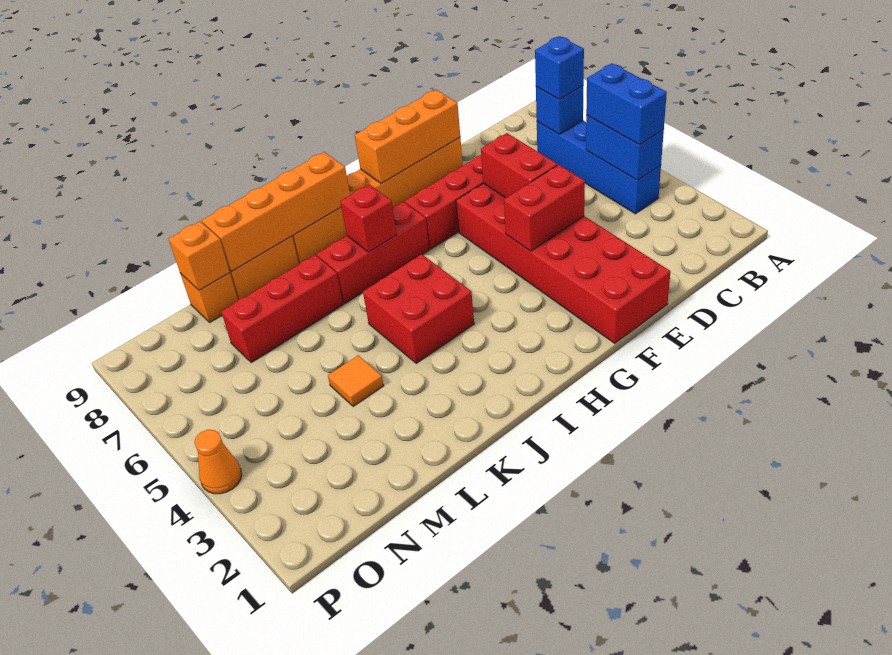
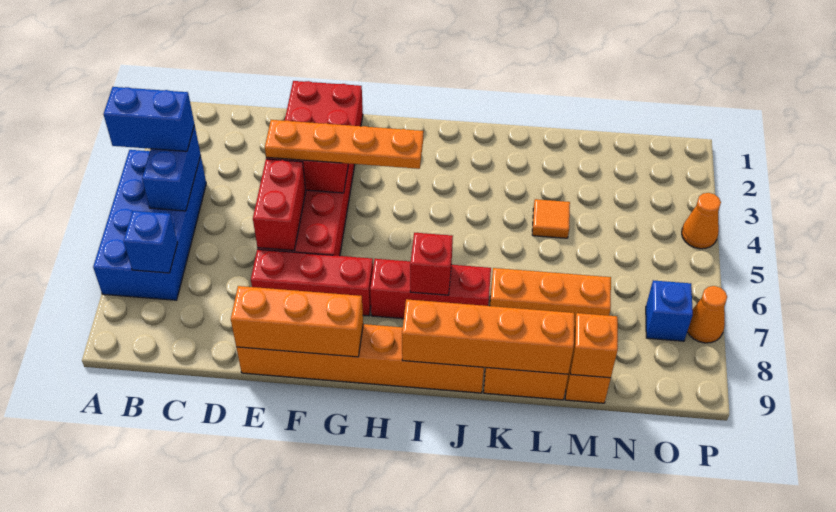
blue 1x4 brick [537,120,661,214] -> blue 2x4 brick [93,150,206,300]
blue 1x2 brick [586,63,667,145] -> blue 1x2 brick turned to [103,87,194,151]
blue 1x1 brick [535,36,584,100] -> blue 1x1 brick moved to [646,280,693,341]
none -> orange 1x4 plate [265,120,423,169]
red 2x2 brick [363,254,474,364] -> none
red 1x3 brick [221,255,343,363] -> orange 1x3 brick [490,268,611,323]
none -> orange 1x1 cone [687,286,727,343]

